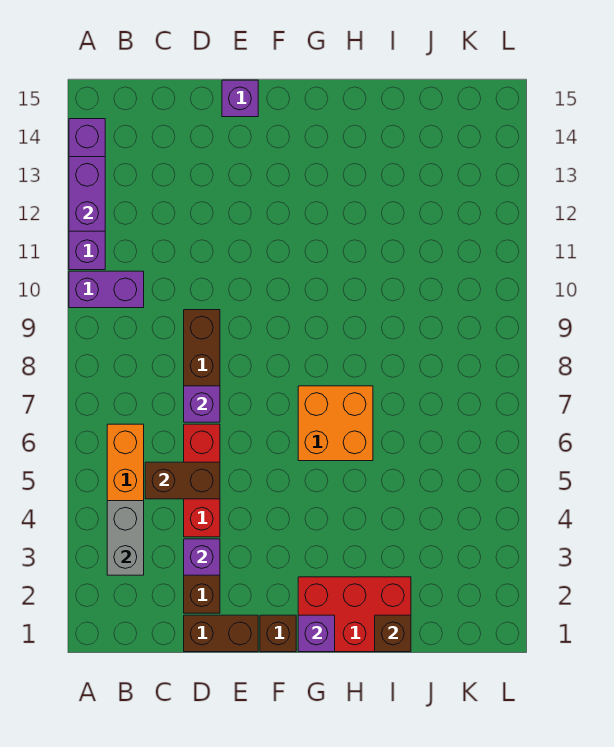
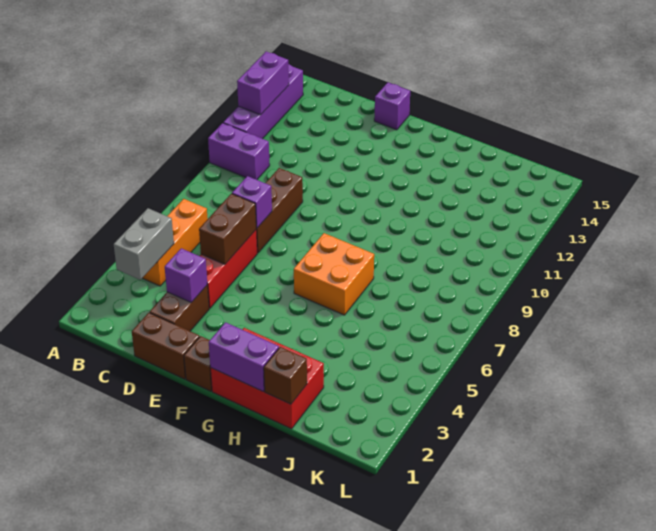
brown 1x2 brick [145,462,220,499] -> brown 1x2 brick turned to [199,194,256,264]
purple 1x1 brick [298,615,335,652] -> purple 1x2 brick [209,322,279,391]

